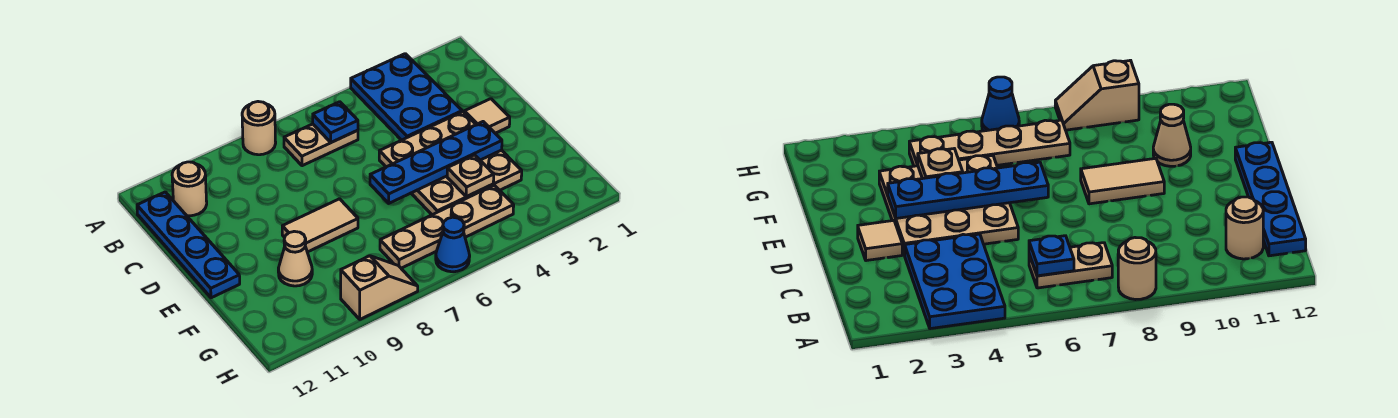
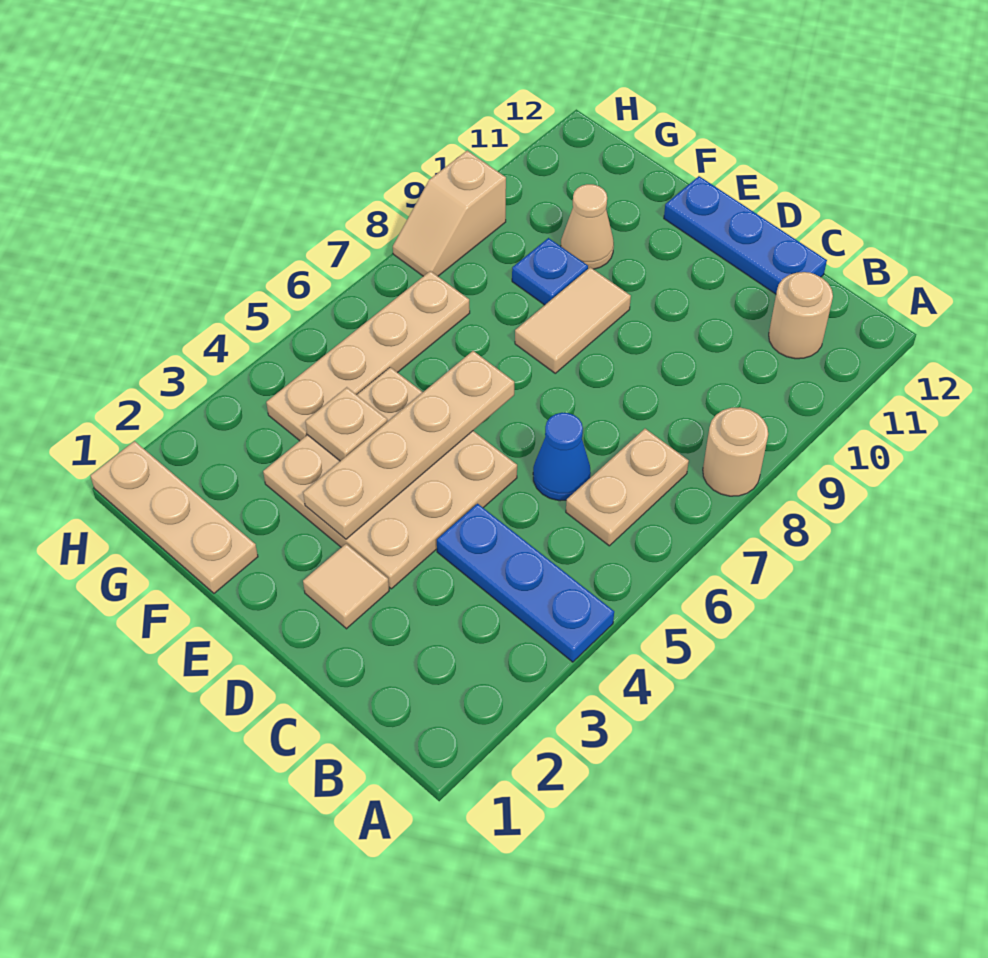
blue 2x3 plate [351,54,462,140] -> blue 1x3 plate [437,504,614,662]
blue 1x1 plate [313,102,358,142] -> blue 1x1 plate moved to [512,238,588,305]
blue 1x4 plate [137,192,240,298] -> blue 1x3 plate [664,176,827,294]
blue 1x4 plate [370,122,502,203] -> tan 1x4 plate [303,351,514,539]
none -> tan 1x3 plate [90,441,258,593]
blue 1x1 cone [436,217,470,272] -> blue 1x1 cone moved to [533,413,591,501]

